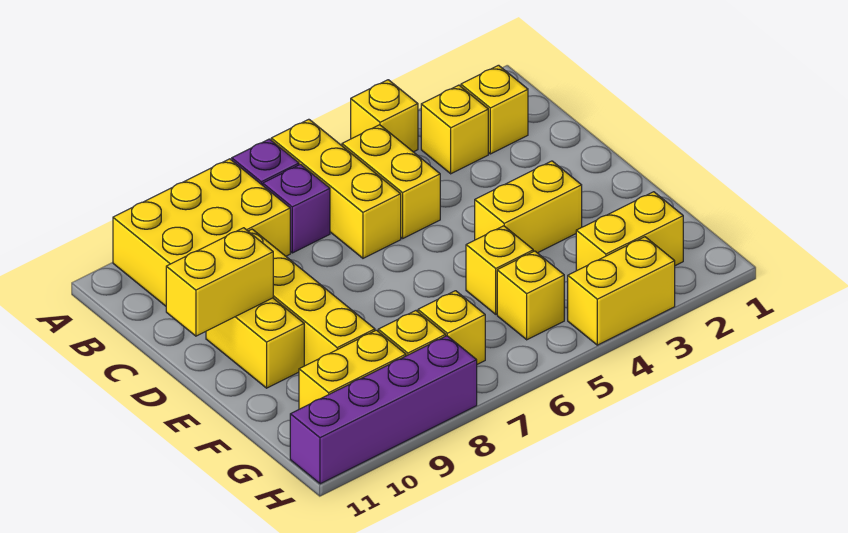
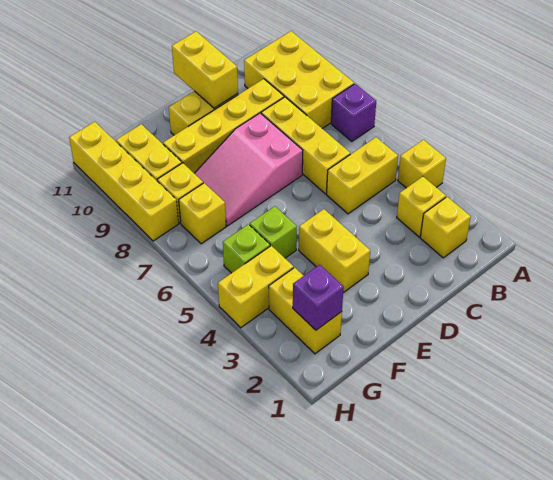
yellow 1x3 brick [271,119,401,258] -> yellow 1x3 brick turned to [261,97,350,194]
purple 1x1 brick [263,164,330,253] -> purple 1x1 brick moved to [293,265,344,330]
none -> pink 2x3 slope [194,113,303,226]
yellow 1x1 brick [466,226,533,314] -> lime 1x1 brick [250,206,297,258]
yellow 1x1 brick [497,251,564,340] -> lime 1x1 brick [223,224,270,273]
yellow 1x2 brick [568,237,675,345] -> yellow 1x2 brick turned to [218,246,294,328]
purple 1x4 brick [290,336,477,484] -> yellow 1x4 brick [69,122,179,241]

